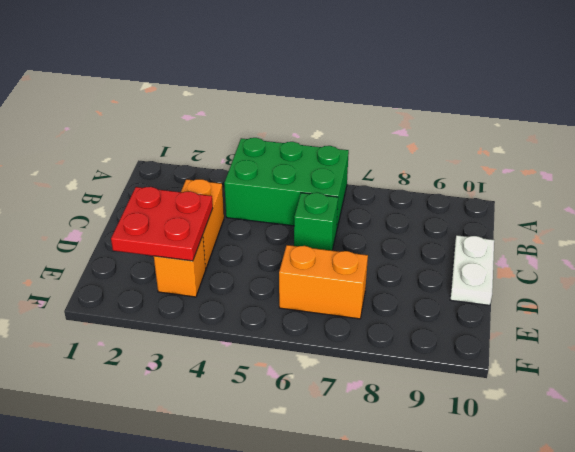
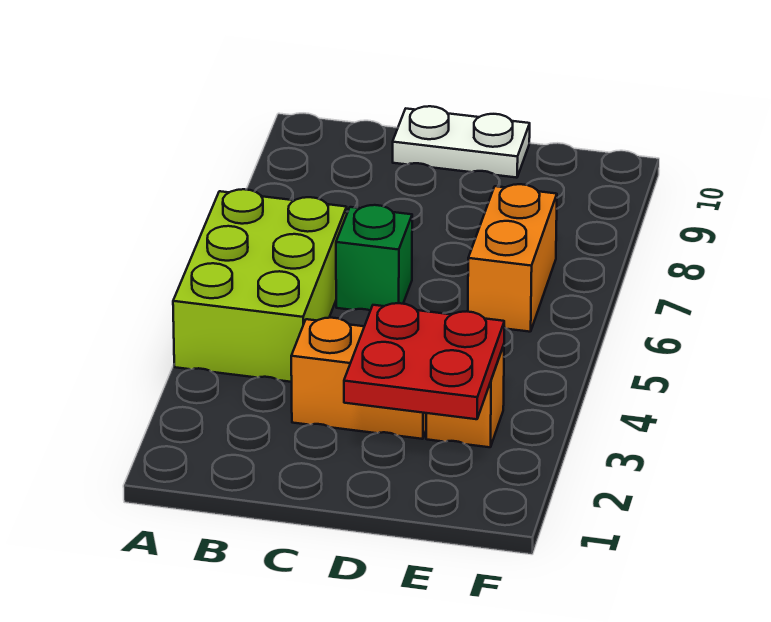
green 2x3 brick [224,138,349,228] -> lime 2x3 brick [173,189,347,382]

